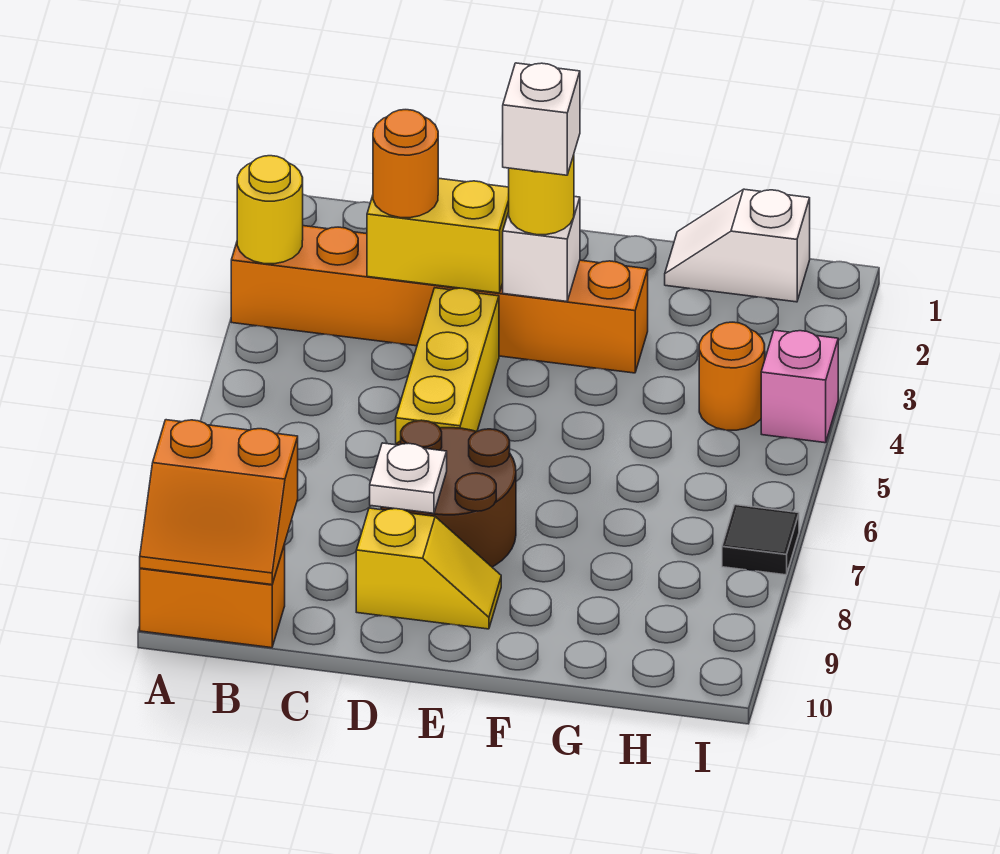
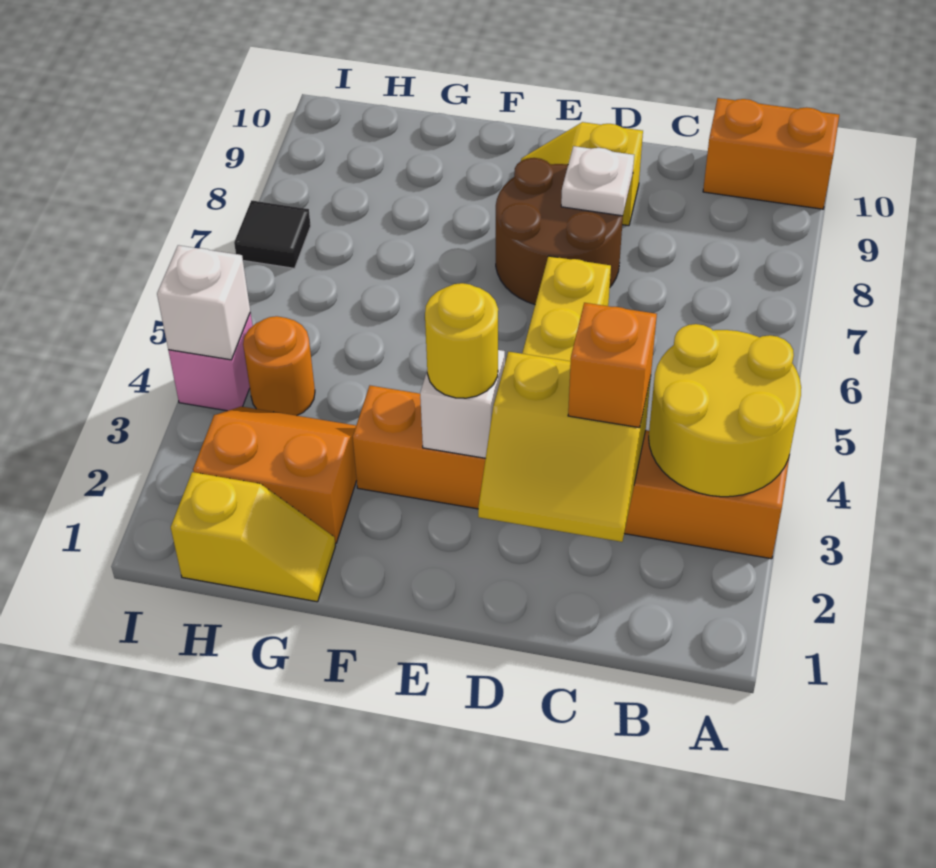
yellow 1x1 round brick [237,156,303,264] -> yellow 2x2 round brick [649,324,801,497]
orange 2x2 slope [140,420,298,585] -> orange 2x2 slope moved to [193,407,357,543]
orange 1x1 round brick [373,110,438,218] -> orange 1x1 brick [568,303,657,428]
white 1x1 brick [503,63,580,175] -> white 1x1 brick moved to [157,245,250,360]
white 1x2 slope [665,189,810,302] -> yellow 1x2 slope [171,472,335,602]

